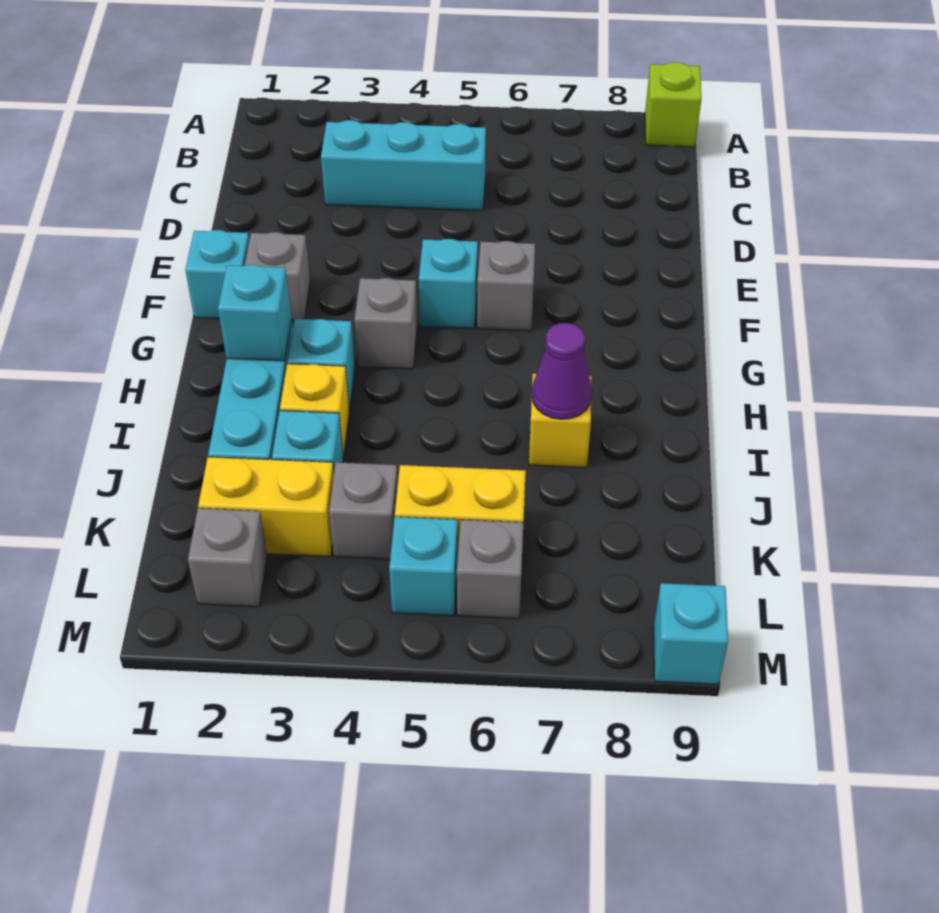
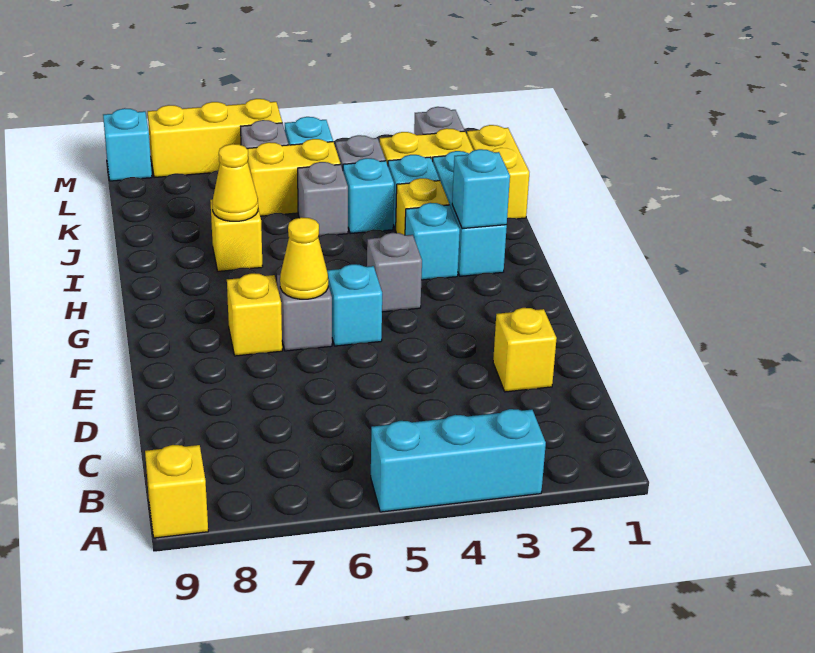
lime 1x1 brick [645,62,702,147] -> yellow 1x1 brick [145,445,208,538]
cyan 1x3 brick [321,120,486,211] -> cyan 1x3 brick moved to [371,409,546,512]
none -> yellow 1x1 brick [493,308,557,392]
cyan 1x1 brick [185,230,249,318] -> cyan 1x1 brick moved to [343,158,394,234]
grey 1x1 brick [245,232,310,321] -> grey 1x1 brick moved to [298,162,348,236]
none -> yellow 1x1 cone [280,217,328,299]
none -> yellow 1x1 brick [227,273,282,356]
purple 1x1 cone [532,323,592,419] -> yellow 1x1 cone [212,144,258,221]
none -> yellow 1x2 brick [467,125,529,219]
none -> yellow 1x3 brick [148,99,282,178]

